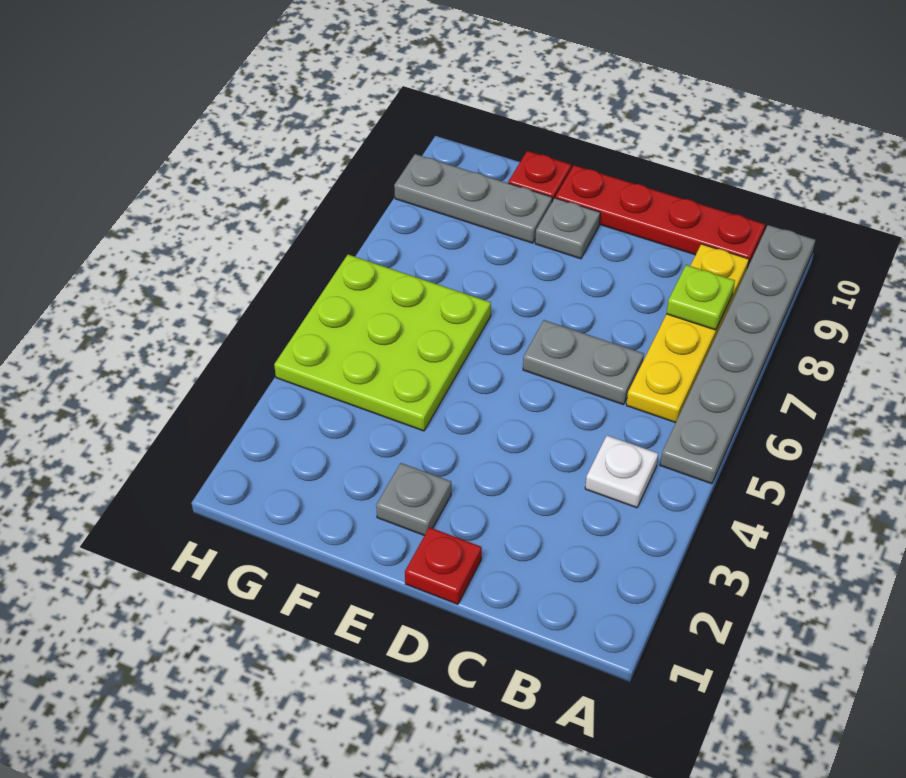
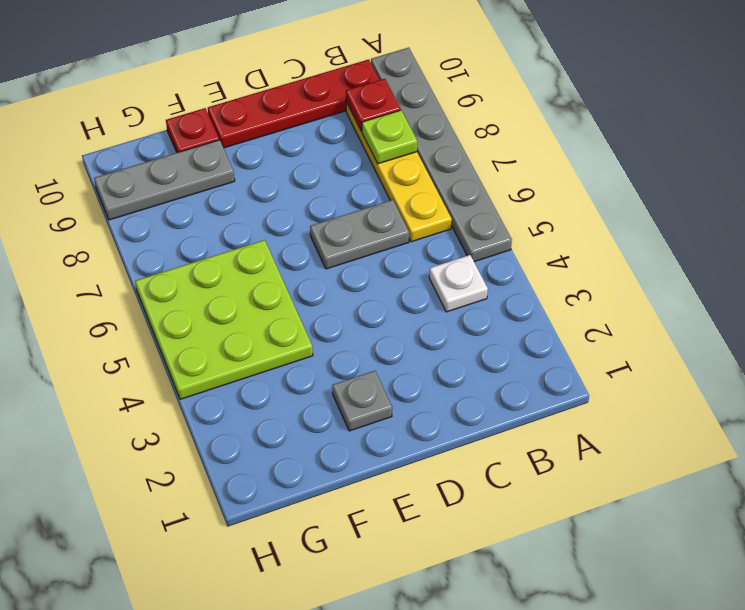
red 1x1 plate [405,527,482,604] -> red 1x1 plate moved to [346,79,401,131]
grey 1x1 plate [535,198,600,259] -> none

